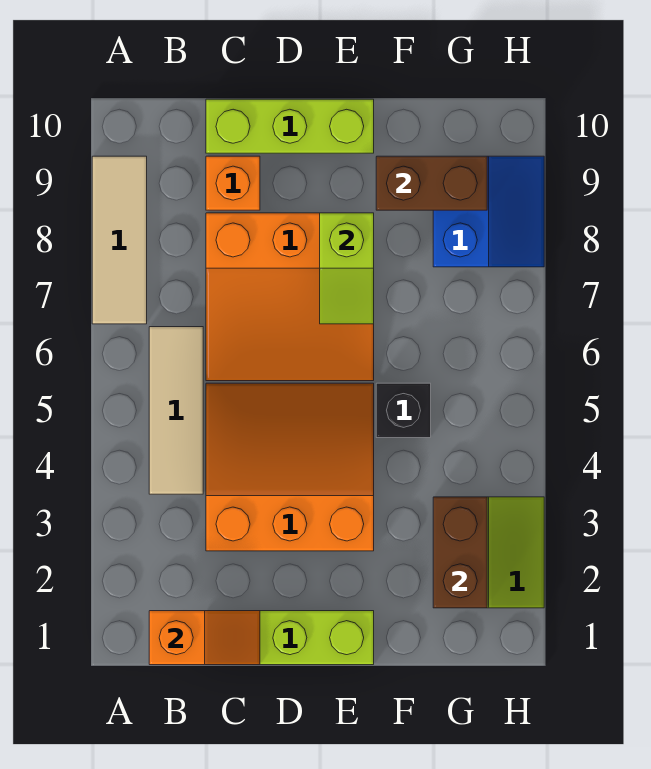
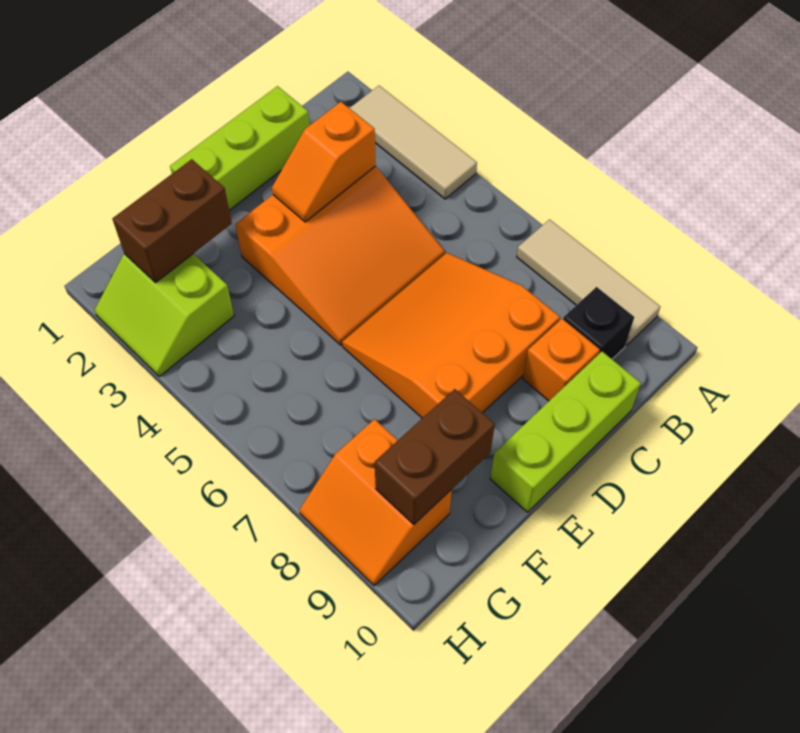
orange 1x2 slope [149,611,260,665] -> orange 1x2 slope moved to [272,102,376,222]
tan 1x3 tile [149,327,203,494] -> tan 1x3 tile moved to [350,86,477,199]
lime 1x2 slope [320,213,374,324] -> none
black 1x1 brick [376,383,431,438] -> black 1x1 brick moved to [563,287,634,359]
brown 1x2 brick [433,497,487,608] -> brown 1x2 brick turned to [112,159,232,283]
blue 2x2 slope [433,156,544,267] -> orange 2x2 slope [299,419,452,585]

